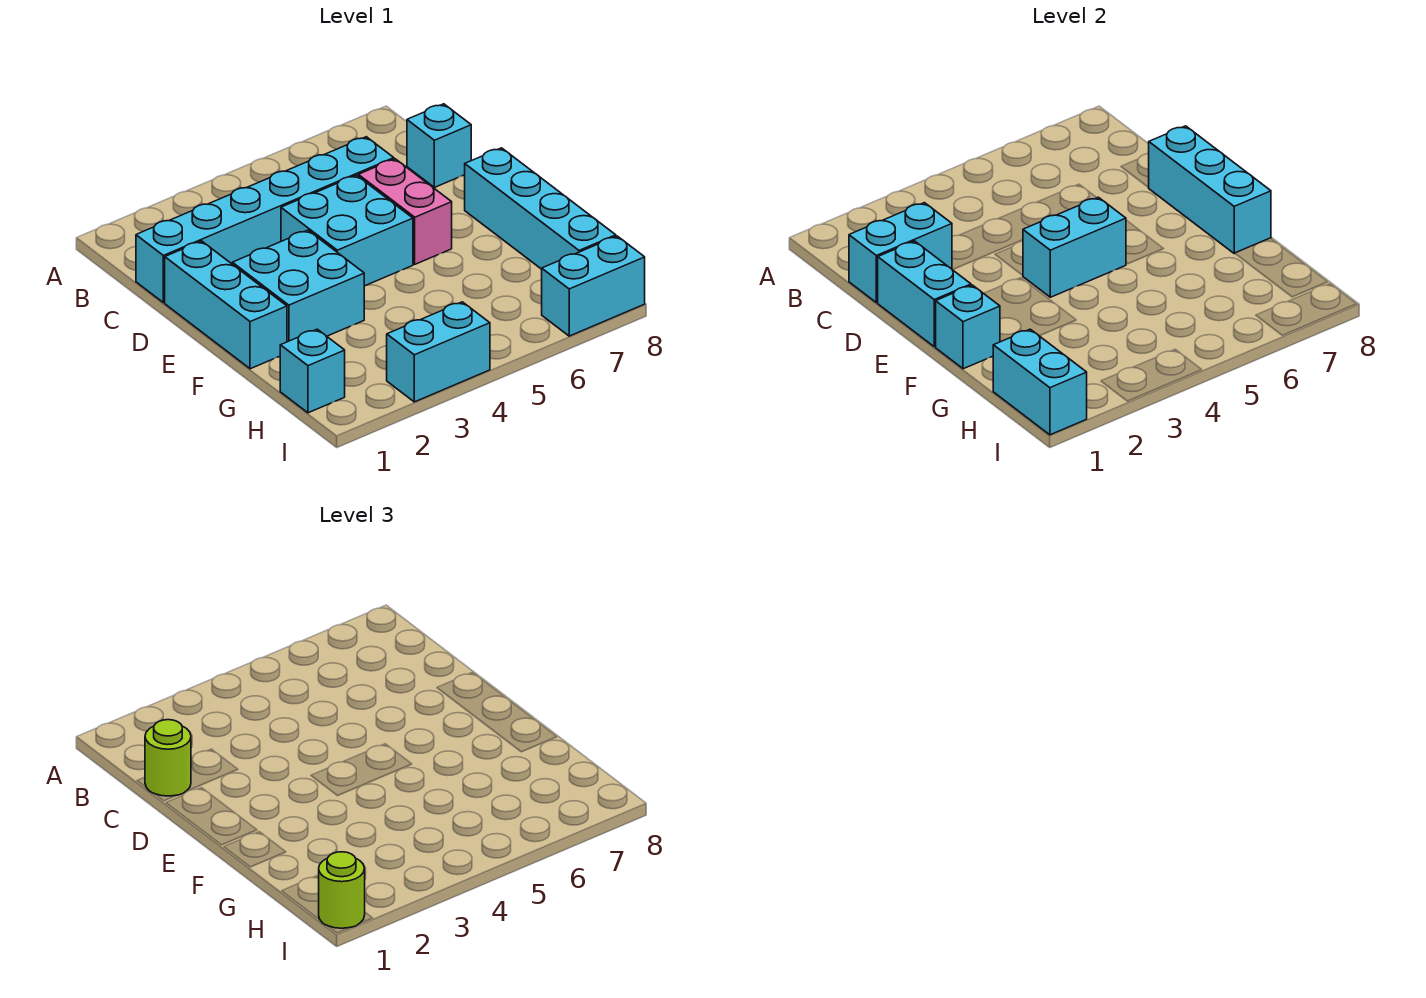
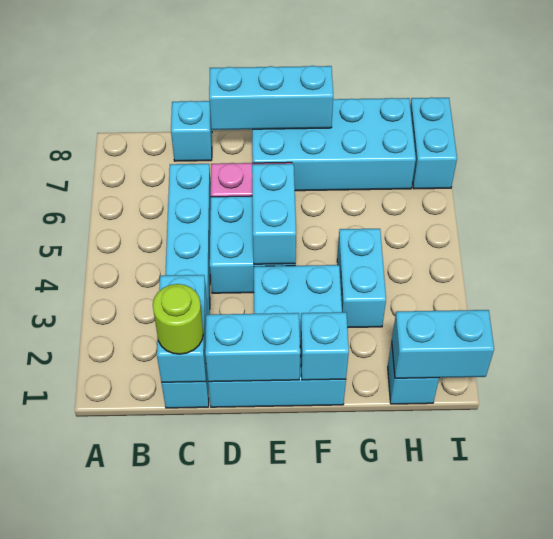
cyan 1x4 brick [465,148,616,269] -> cyan 2x4 brick [252,98,416,191]
lime 1x1 round brick [319,852,365,928] -> none
cyan 1x2 brick [387,302,490,402] -> cyan 1x2 brick moved to [337,229,386,328]

